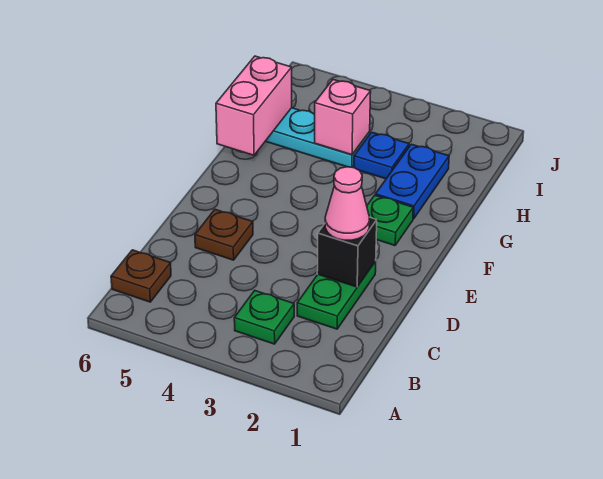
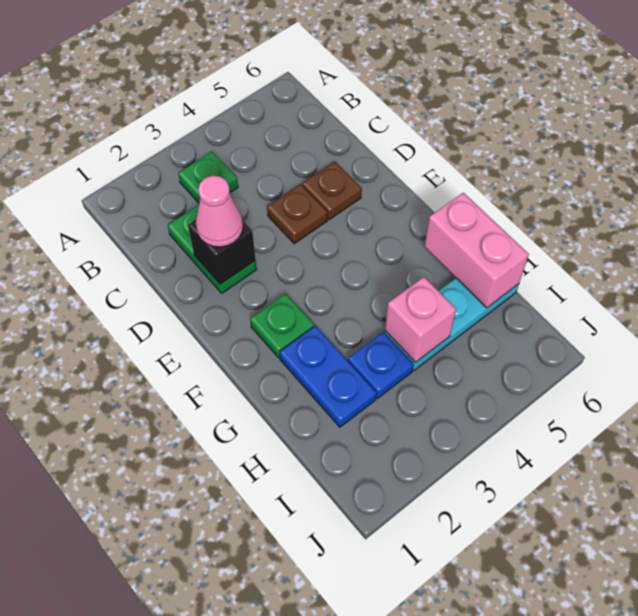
brown 1x1 plate [111,250,171,302] -> brown 1x1 plate moved to [267,184,327,244]

